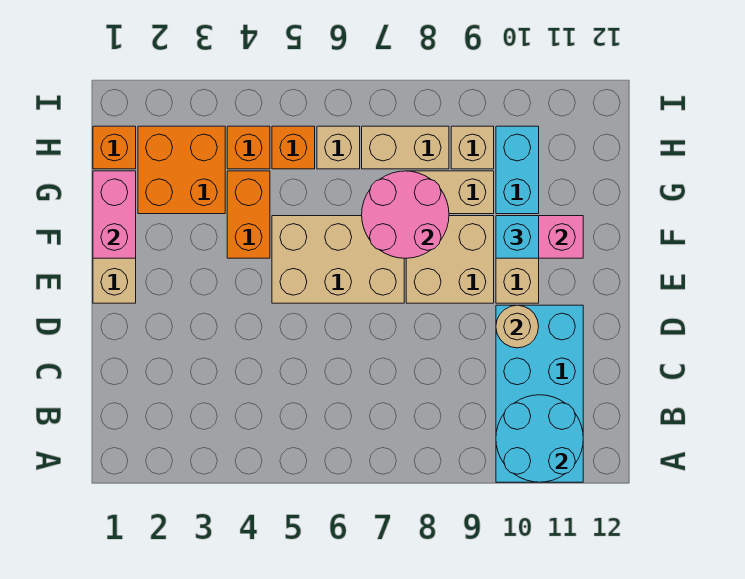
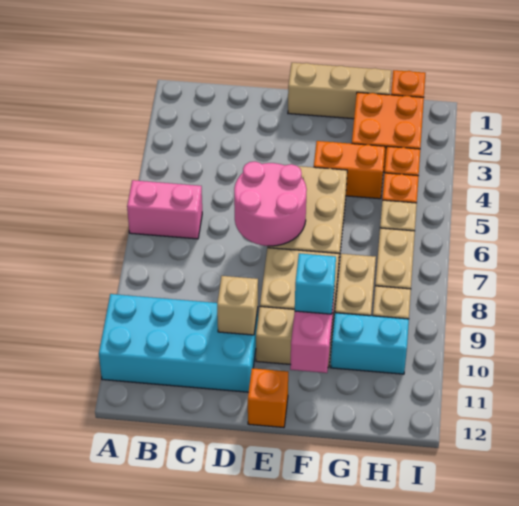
cyan 2x2 round brick [496,395,583,482] -> none
tan 1x1 round brick [496,305,539,348] -> tan 1x1 brick [217,276,258,335]
none -> orange 1x1 brick [248,368,288,427]
pink 1x2 brick [93,171,136,258] -> pink 1x2 brick moved to [127,180,202,239]
pink 2x2 round brick [362,171,449,258] -> pink 2x2 round brick moved to [234,162,307,246]

